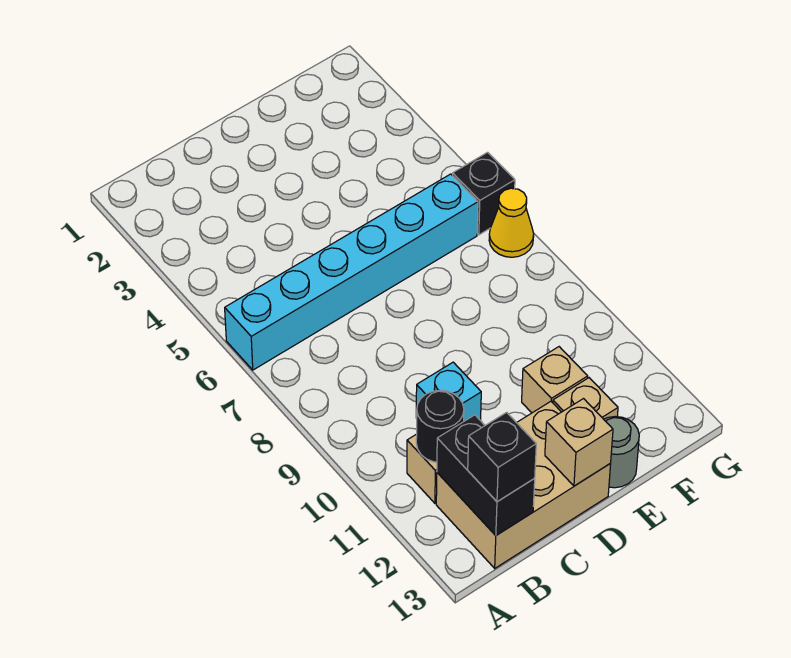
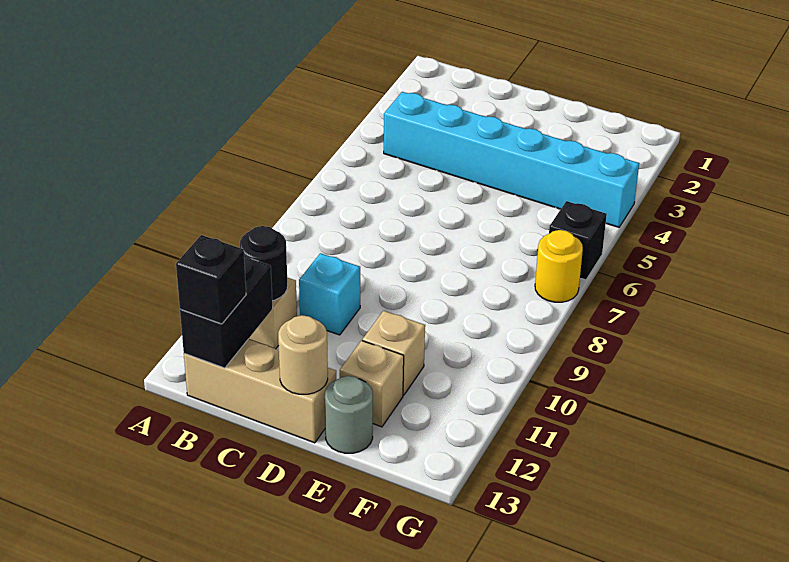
cyan 1x6 brick [225,174,478,370] -> cyan 1x6 brick moved to [384,92,639,227]
tan 2x3 brick [436,402,611,568] -> tan 1x3 brick [184,339,336,443]
tan 1x1 brick [545,399,613,486] -> tan 1x1 round brick [278,315,328,394]
yellow 1x1 cone [489,188,534,257] -> yellow 1x1 round brick [535,230,583,302]

